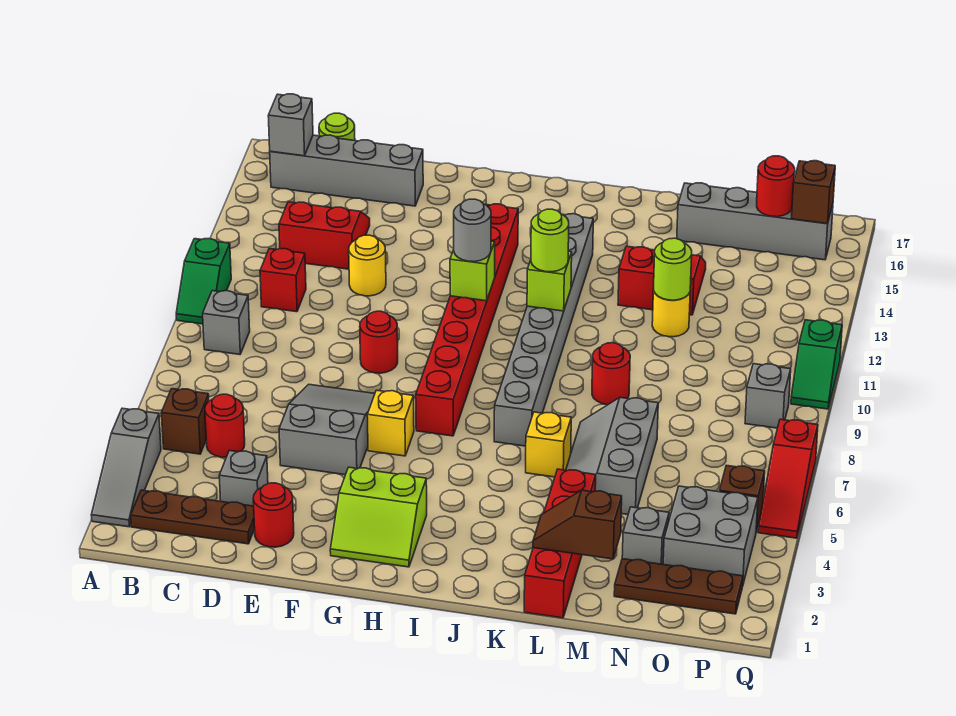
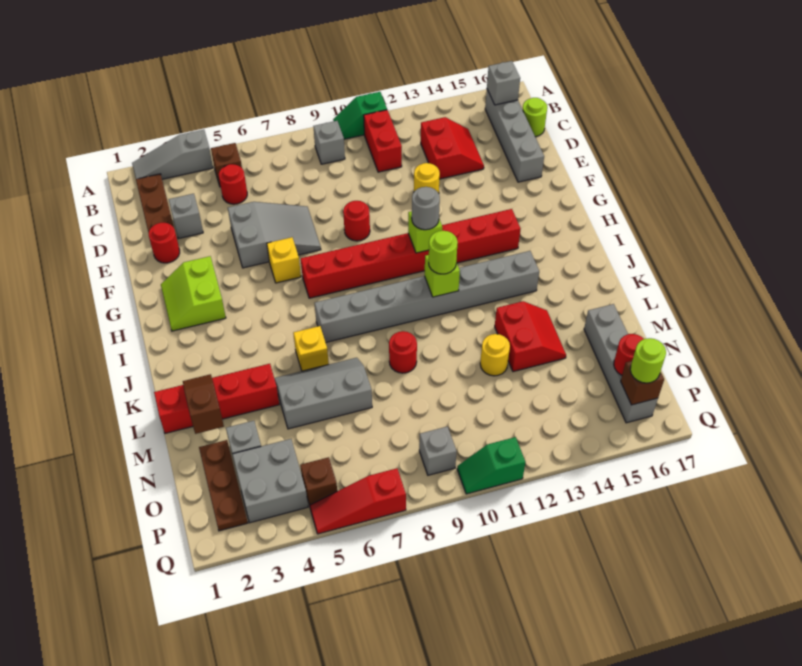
red 1x1 brick [260,249,306,312] -> red 1x2 brick [364,110,402,172]
lime 1x1 round brick [653,238,692,300] -> lime 1x1 round brick moved to [630,338,666,383]

